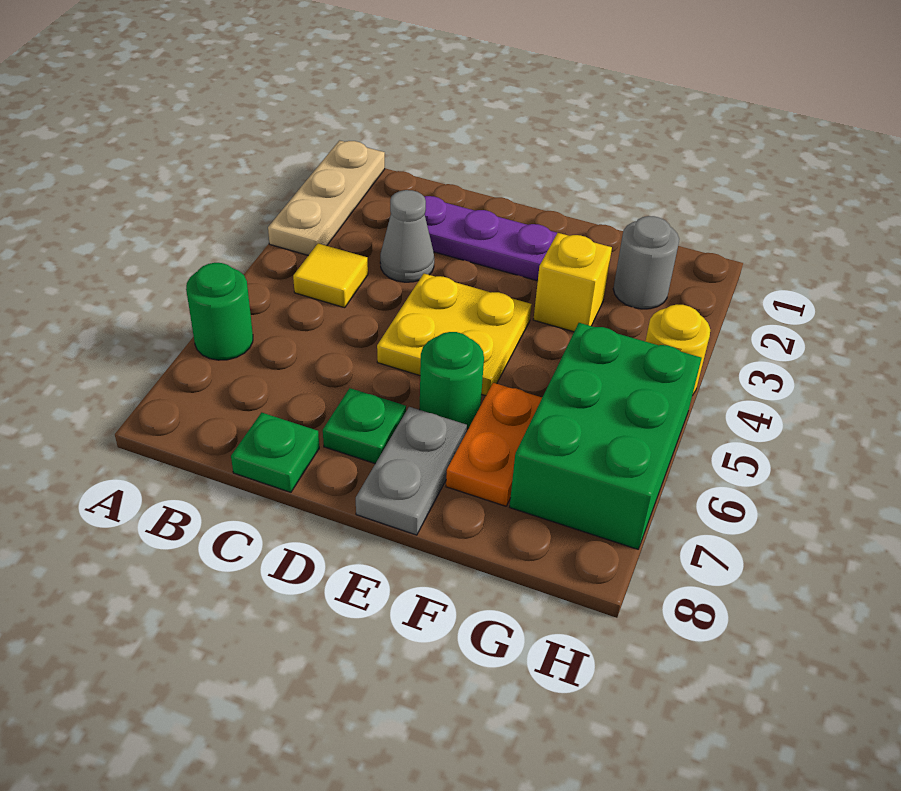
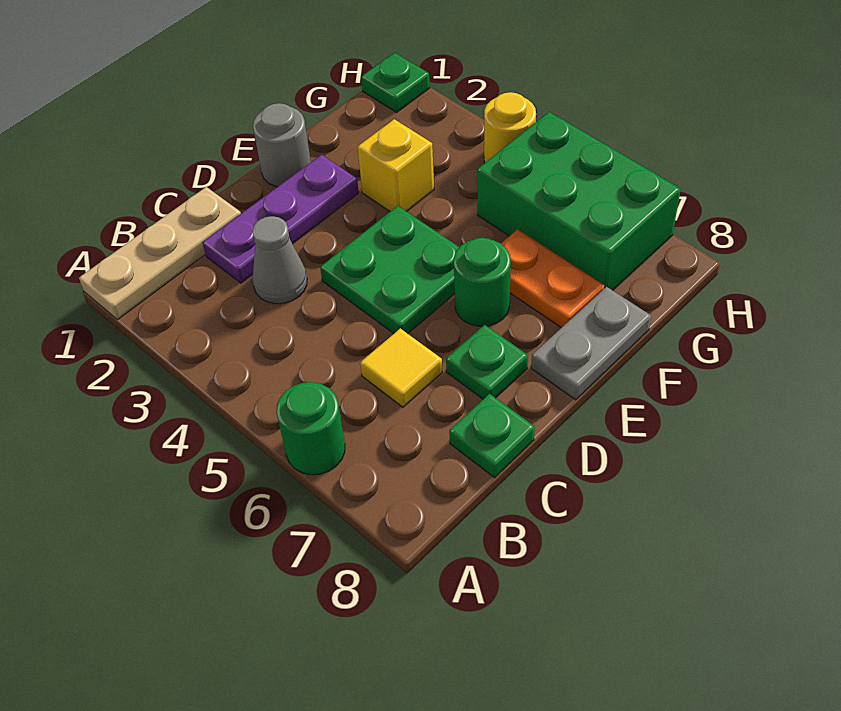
tan 1x3 plate [268,140,385,256] -> tan 1x3 plate turned to [79,187,241,320]
yellow 1x1 tile [293,243,368,308] -> yellow 1x1 tile moved to [360,328,442,407]
yellow 2x2 plate [377,274,532,396] -> green 2x2 plate [320,206,459,334]
grey 1x2 plate [356,407,467,535] -> grey 1x2 plate turned to [531,287,651,400]
grey 1x1 round brick [613,216,679,309] -> grey 1x1 round brick moved to [253,103,311,187]
none -> green 1x1 plate [361,53,430,112]

